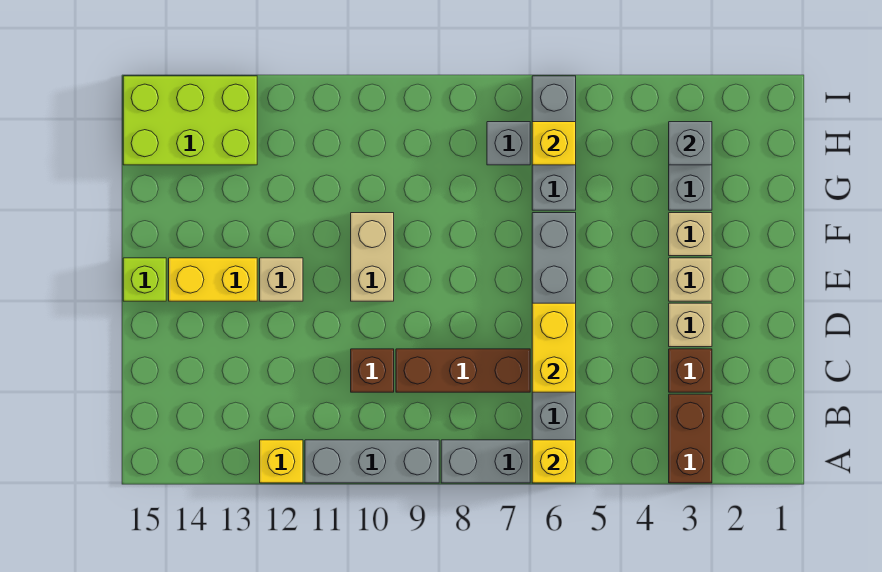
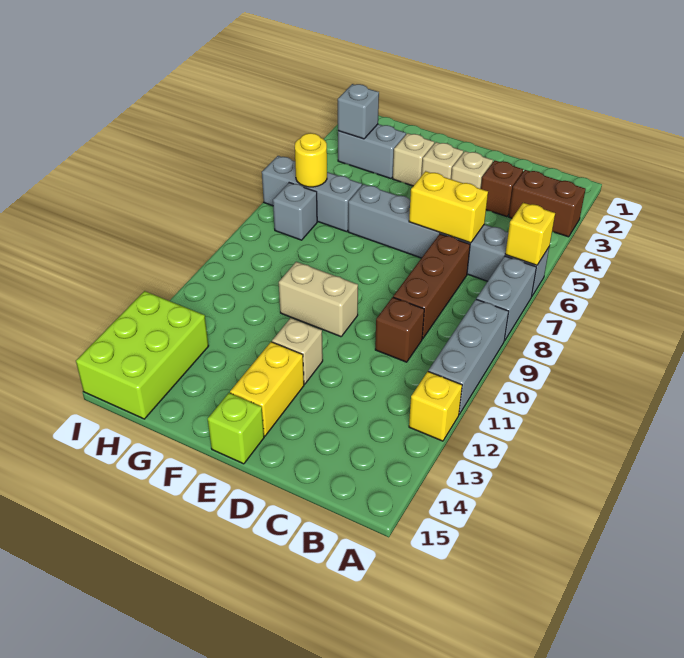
yellow 1x1 brick [532,122,576,165] -> yellow 1x1 round brick [295,133,327,187]

